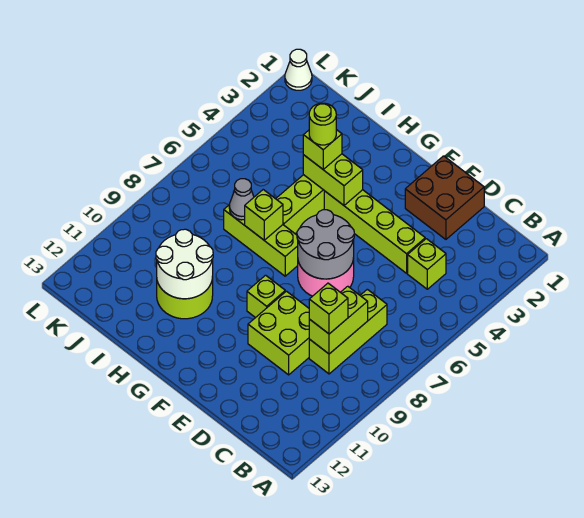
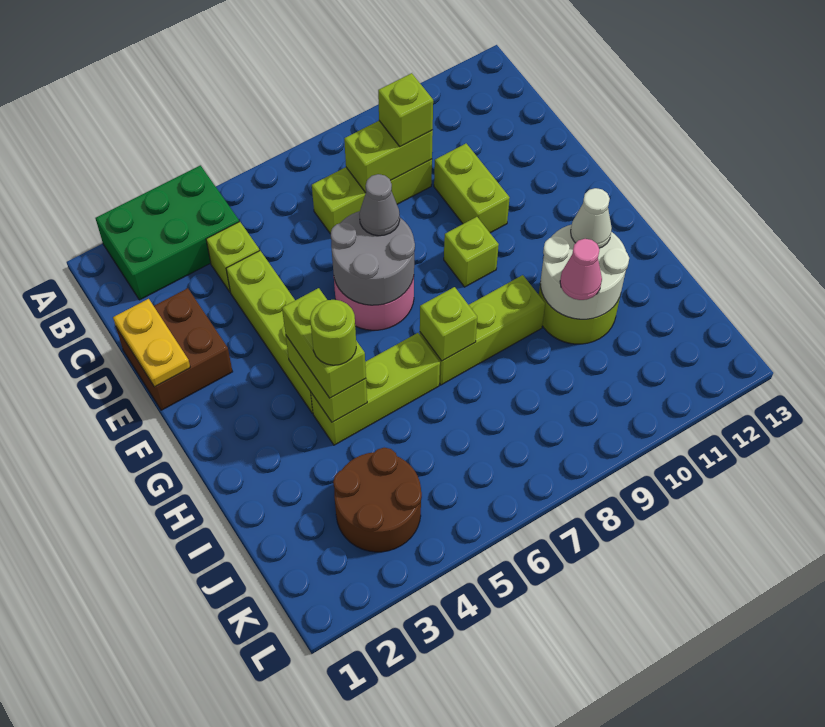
none -> green 2x3 brick [96,165,240,300]
none -> yellow 1x2 plate [113,299,190,387]
lime 2x2 brick [248,291,309,375] -> lime 1x2 brick [434,144,510,233]
lime 1x3 brick [224,205,298,276] -> lime 1x3 brick turned to [420,275,545,385]
lime 1x1 brick [303,130,342,170] -> lime 1x2 brick [282,288,366,398]
grey 1x1 cone [229,179,254,220] -> grey 1x1 cone moved to [359,174,400,236]
none -> pink 1x1 cone [560,239,602,300]
none -> brown 2x2 round brick [333,448,422,552]
white 1x1 cone [285,49,312,90] -> white 1x1 cone moved to [571,188,612,248]

